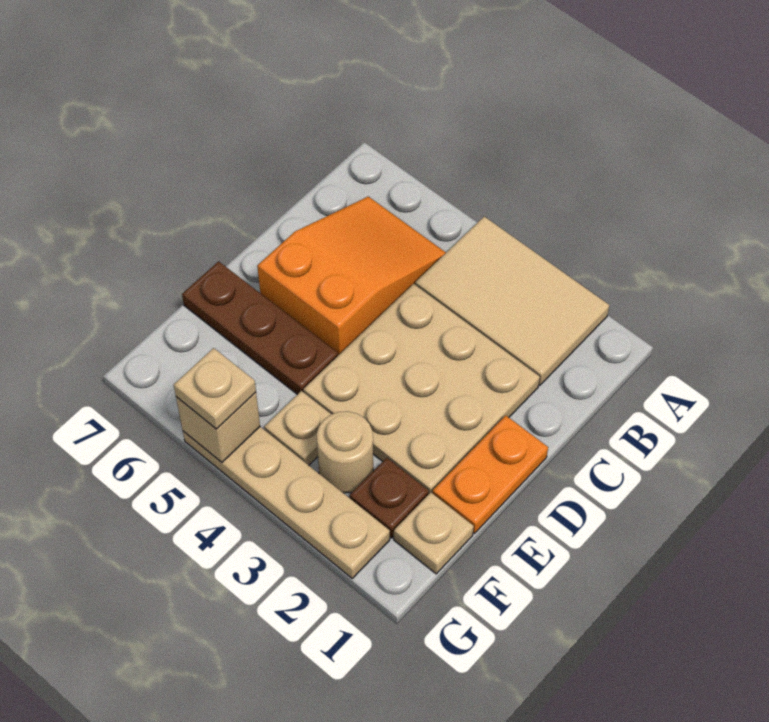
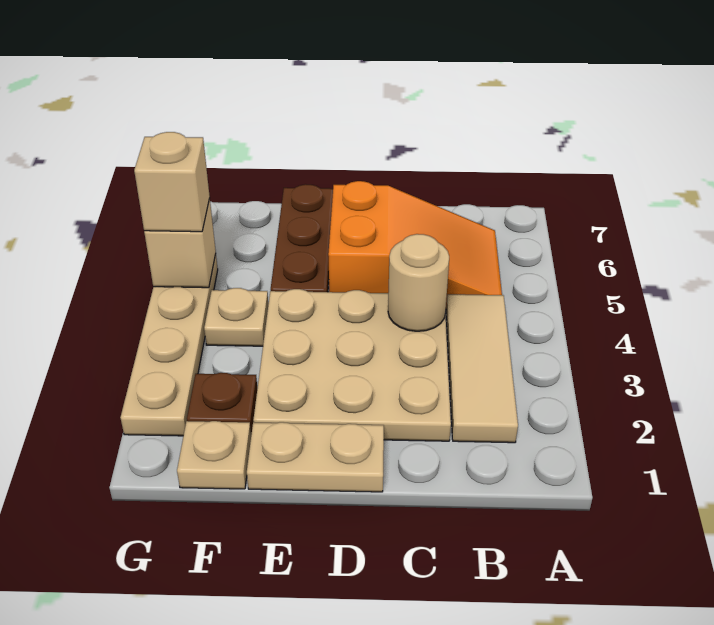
tan 2x3 tile [415,217,609,385] -> tan 1x3 tile [446,294,518,443]
orange 1x2 plate [433,415,548,533] -> tan 1x2 plate [247,422,384,492]
tan 1x1 round brick [317,411,373,493] -> tan 1x1 round brick moved to [388,234,449,331]
tan 1x1 plate [174,348,256,429] -> tan 1x1 brick [134,132,210,232]

